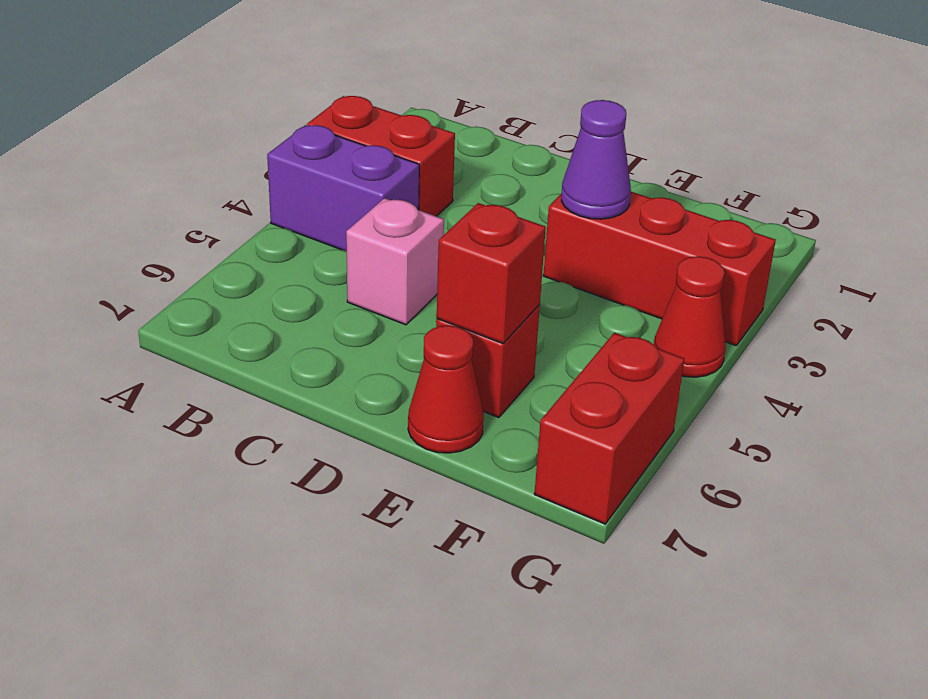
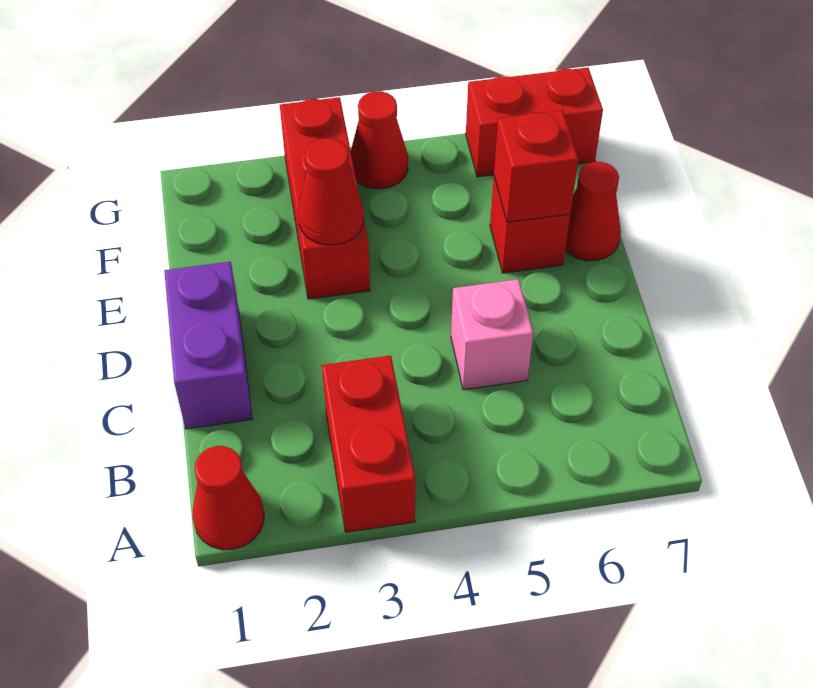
none -> red 1x1 cone [192,446,264,550]
purple 1x2 brick [267,125,419,251] -> purple 1x2 brick moved to [164,262,252,429]
purple 1x1 cone [561,100,631,219] -> red 1x1 cone [298,138,364,245]

